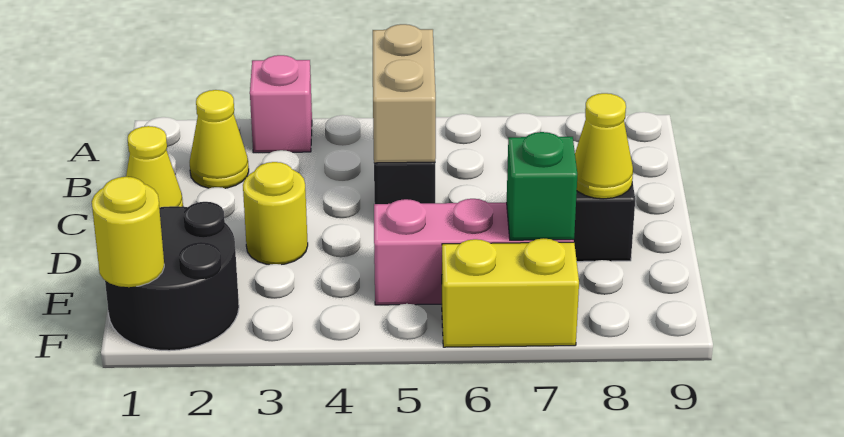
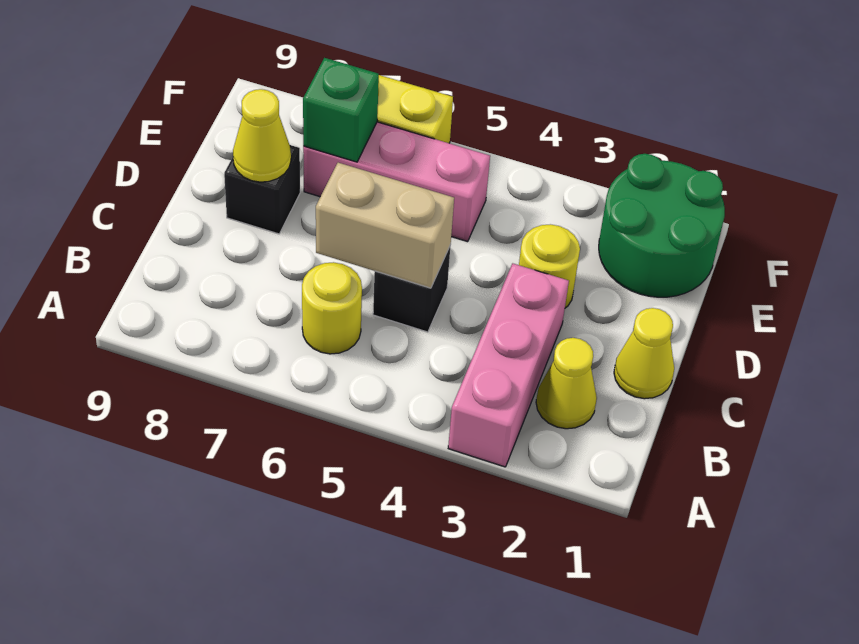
pink 1x1 brick [250,55,312,153] -> pink 1x3 brick [448,263,569,467]
tan 1x2 brick [373,24,436,163] -> tan 1x2 brick turned to [316,163,454,288]
black 2x2 round brick [105,202,239,351] -> green 2x2 round brick [599,154,725,297]
yellow 1x1 round brick [92,177,164,287] -> yellow 1x1 round brick moved to [302,262,362,354]

